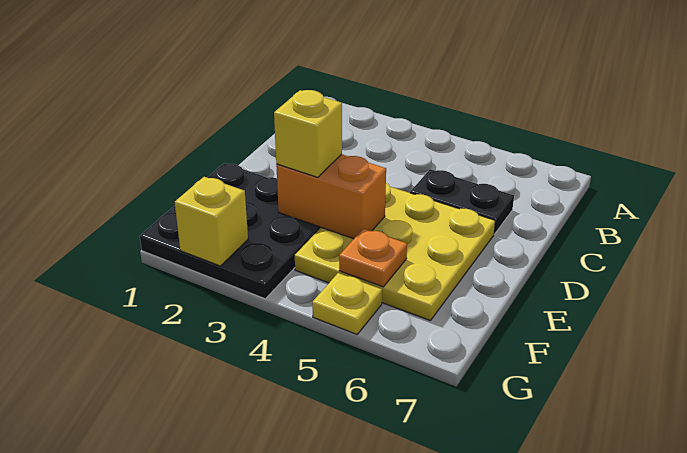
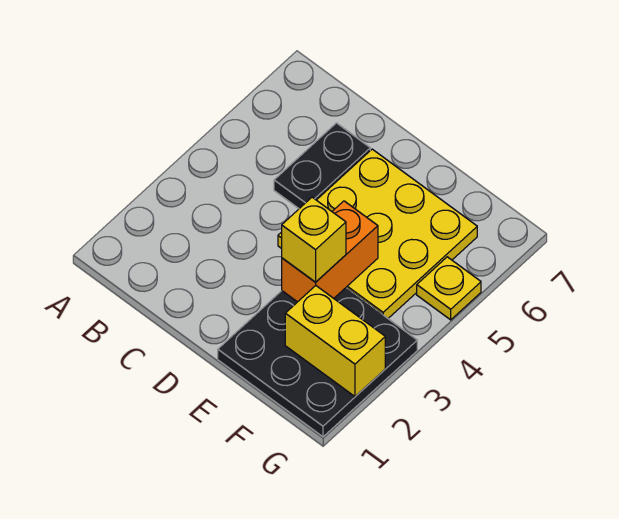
orange 1x1 plate [339,228,407,287] -> none
yellow 1x1 brick [175,177,248,266] -> yellow 1x2 brick [285,286,385,396]

